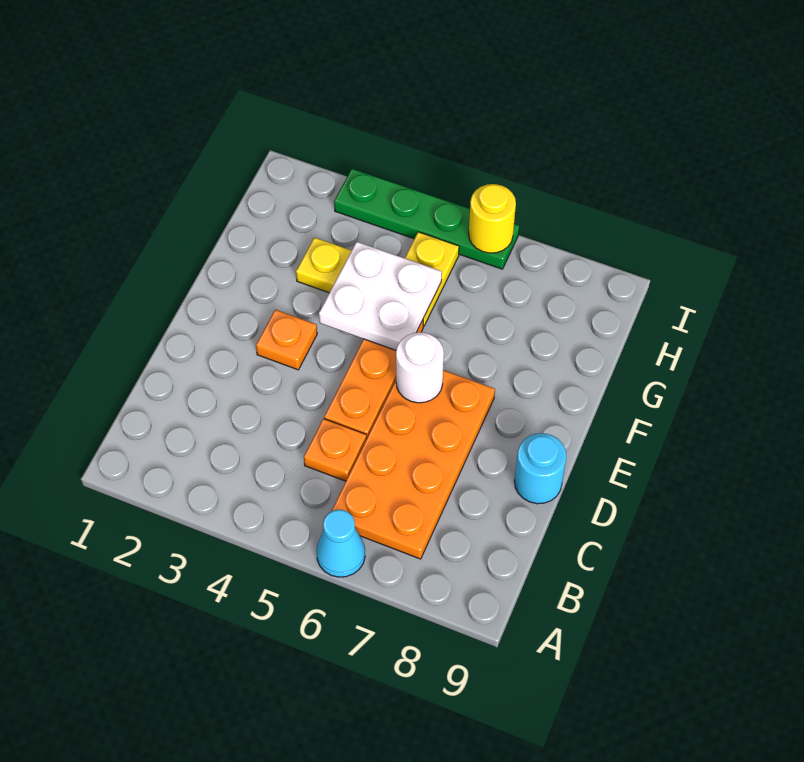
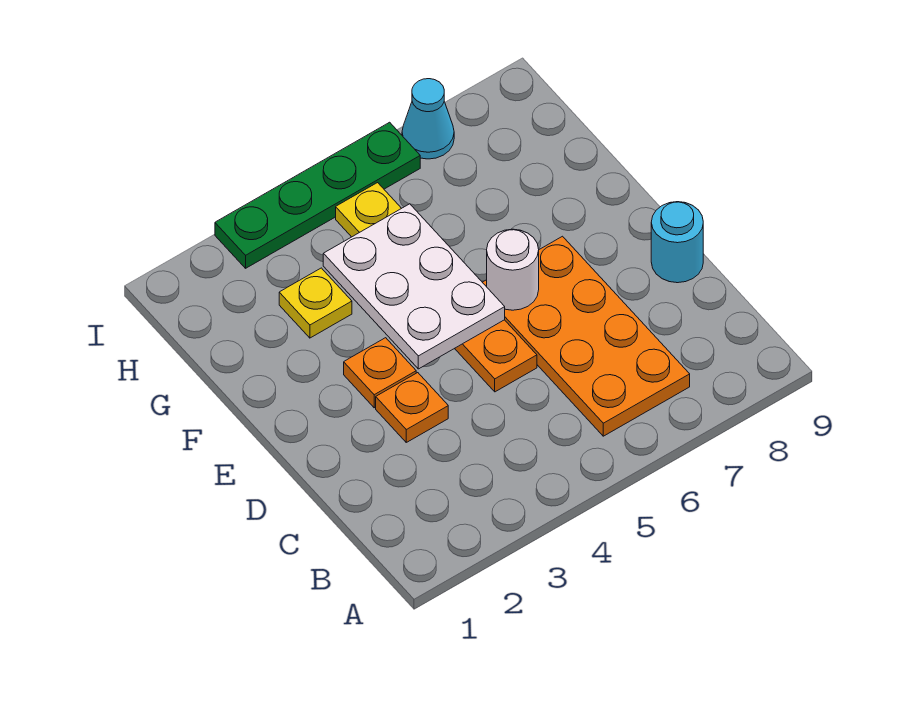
cyan 1x1 cone [317,510,365,577] -> cyan 1x1 cone moved to [402,79,454,159]
orange 1x1 plate [304,419,366,481] -> orange 1x1 plate moved to [376,373,448,442]
white 2x2 plate [319,242,442,350] -> white 2x3 plate [323,204,505,369]
yellow 1x1 round brick [469,184,516,253] -> none

